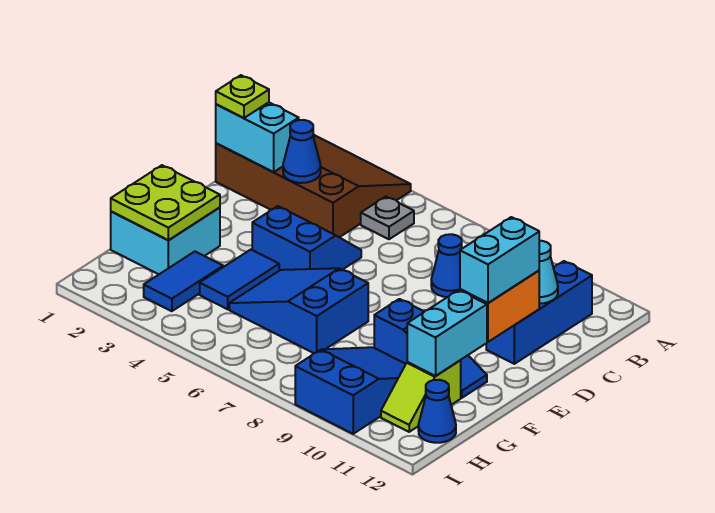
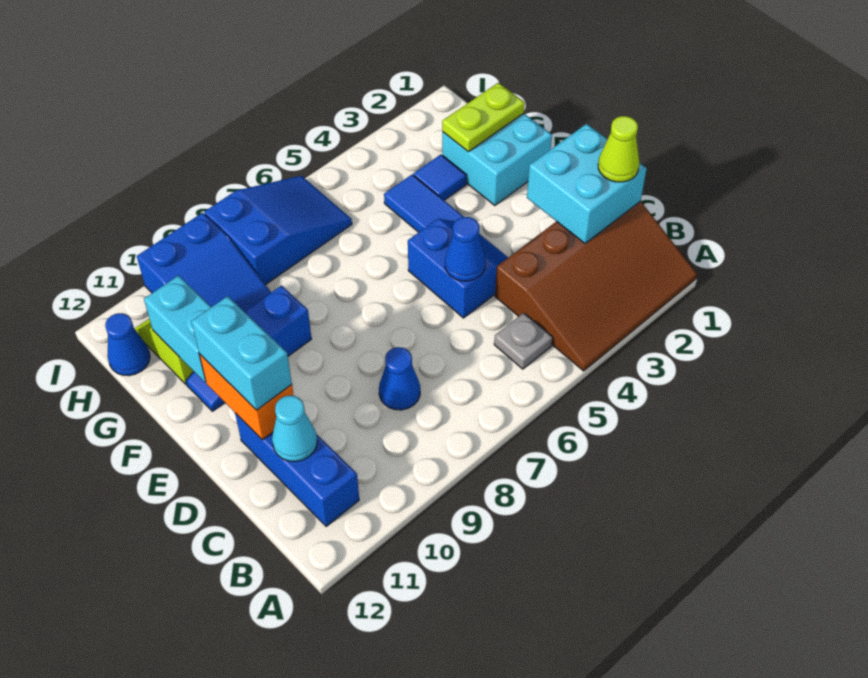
cyan 1x2 brick [216,102,299,172] -> cyan 2x2 brick [527,124,647,244]
lime 1x1 plate [216,75,269,118] -> lime 1x1 cone [598,116,639,182]
blue 1x1 cone [283,120,321,183] -> blue 1x1 cone moved to [445,217,485,281]
blue 2x2 slope [252,206,361,270] -> blue 2x2 slope turned to [408,219,508,318]
lime 2x2 plate [111,165,220,240] -> lime 1x2 plate [442,83,525,152]
blue 2x3 slope [229,268,368,353] -> blue 2x3 slope moved to [204,176,352,285]
blue 1x2 tile [144,252,223,311] -> blue 1x1 tile [413,154,466,200]

